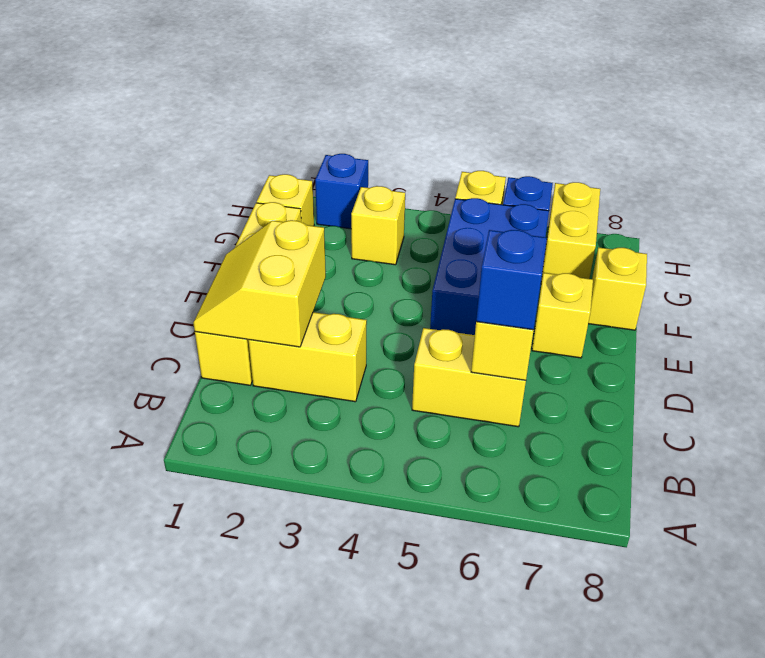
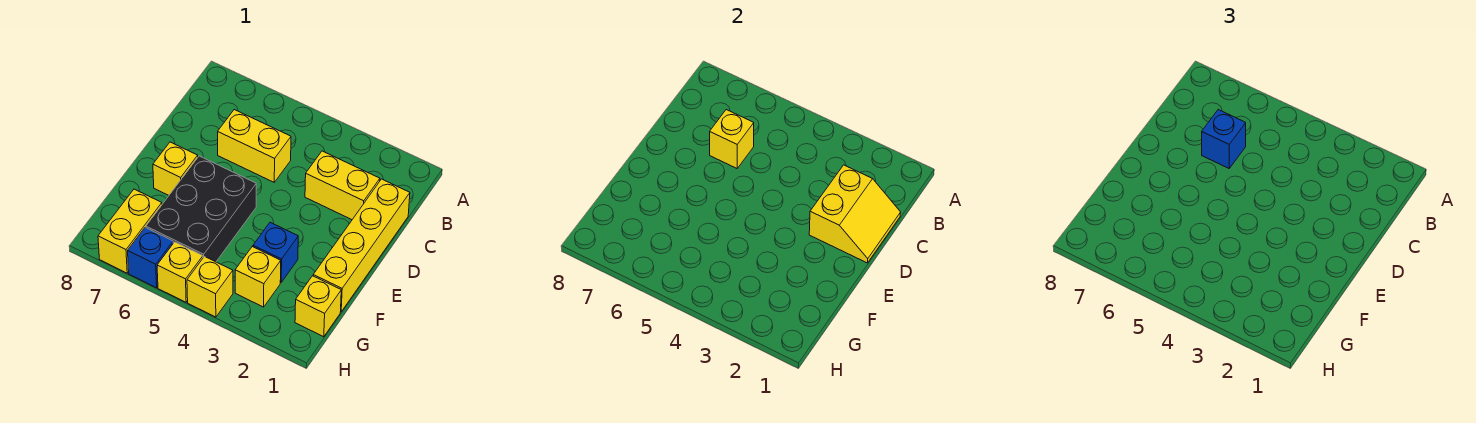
blue 2x3 brick [430,198,549,335] -> black 2x3 brick [146,156,256,262]
yellow 1x1 brick [588,247,647,330] -> yellow 1x1 brick moved to [187,257,233,317]
blue 1x1 brick [315,154,368,229] -> blue 1x1 brick moved to [253,222,298,282]

